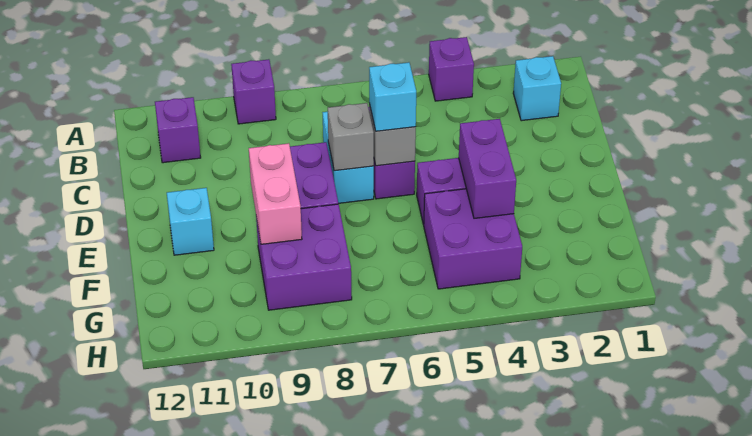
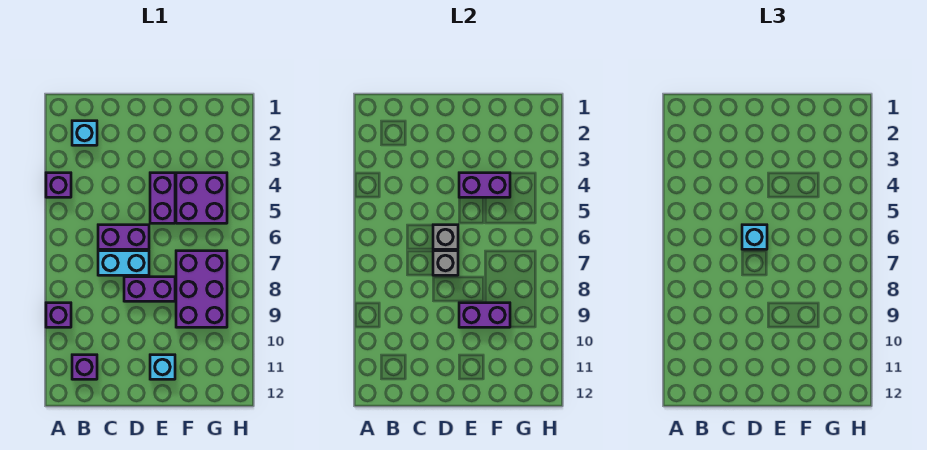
pink 1x2 brick [249,143,302,244] -> purple 1x2 brick [459,303,510,327]
purple 2x2 brick [256,204,352,310] -> purple 2x3 brick [176,251,227,327]

